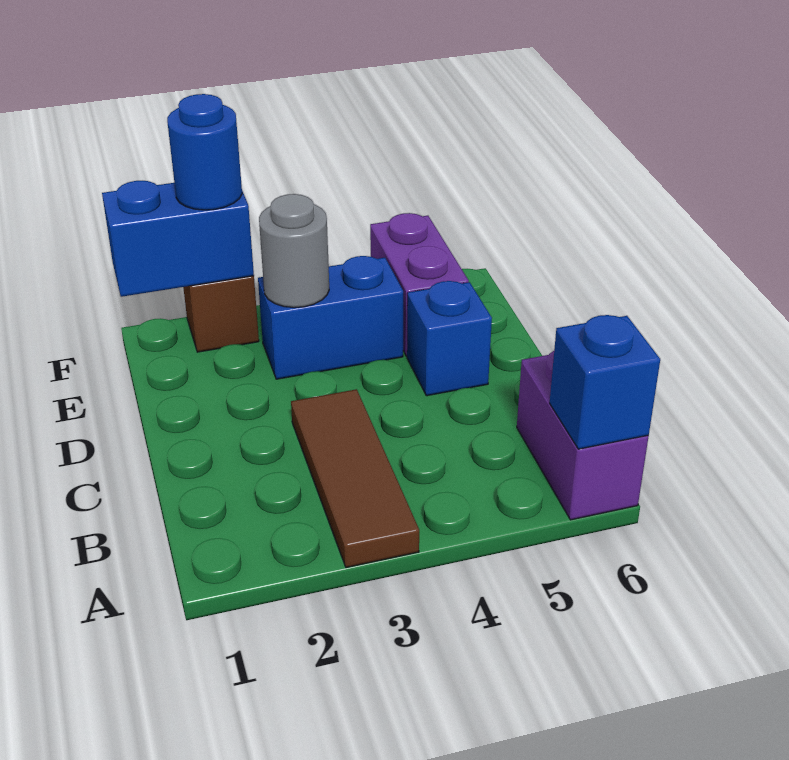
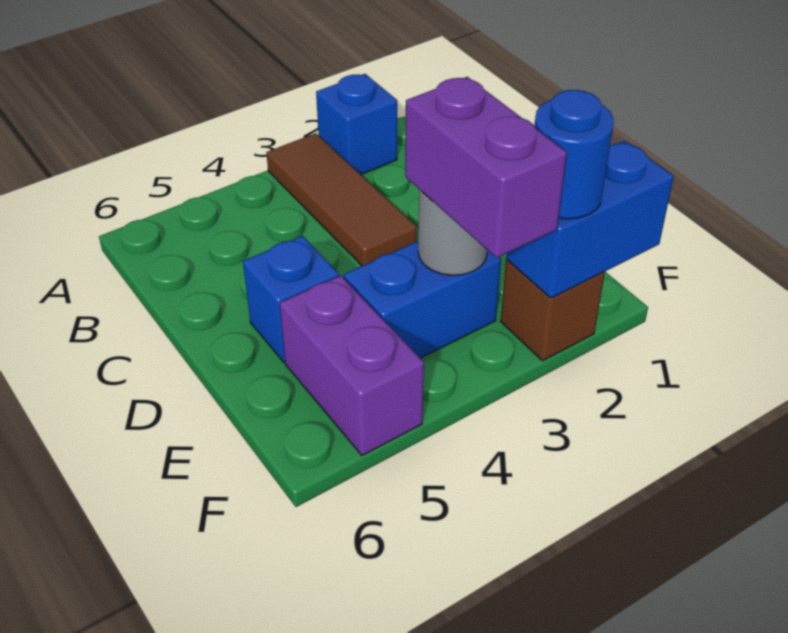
purple 1x2 brick [517,351,649,520] -> purple 1x2 brick moved to [405,77,567,258]
blue 1x1 brick [550,315,660,449] -> blue 1x1 brick moved to [316,74,397,175]

